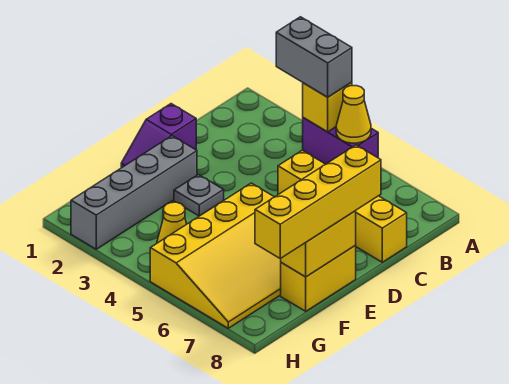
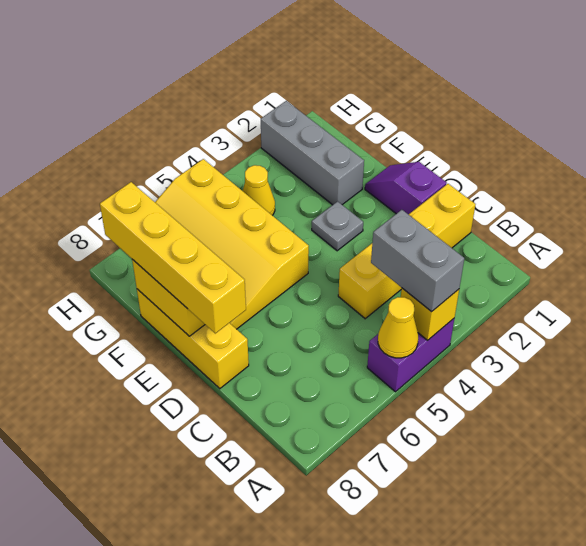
grey 1x2 brick [276,17,352,97] -> grey 1x2 brick turned to [371,210,464,312]
yellow 1x4 brick [278,150,407,262] -> yellow 1x4 brick moved to [338,184,475,319]
grey 1x4 brick [71,136,197,249] -> grey 1x3 brick [261,101,364,205]
yellow 1x2 brick [281,246,356,311] -> yellow 1x3 brick [137,289,249,389]

